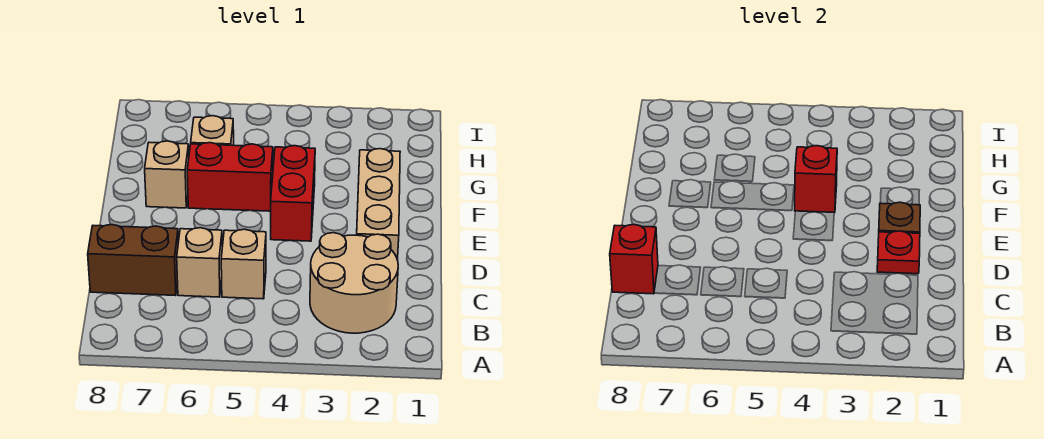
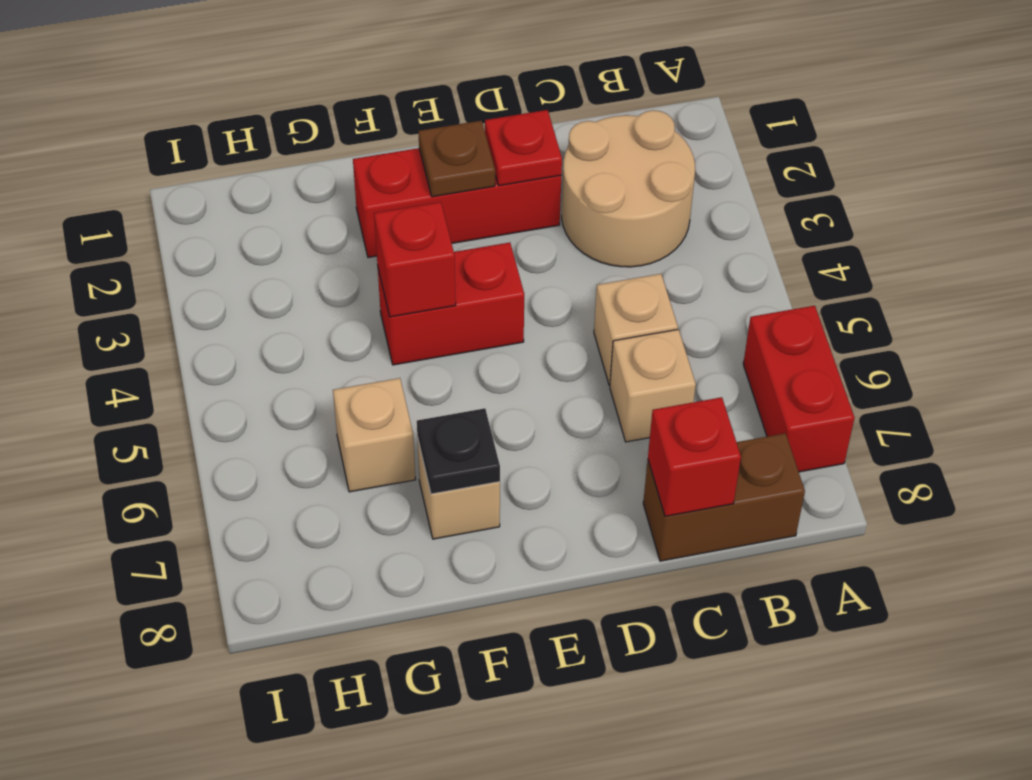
brown 1x2 brick [88,225,178,296] -> brown 1x2 brick turned to [643,433,805,561]
tan 1x3 brick [357,149,400,260] -> red 1x3 brick [353,148,561,258]
red 1x2 brick [187,143,273,211] -> red 1x2 brick moved to [743,306,854,472]
none -> black 1x1 plate [417,408,500,494]

